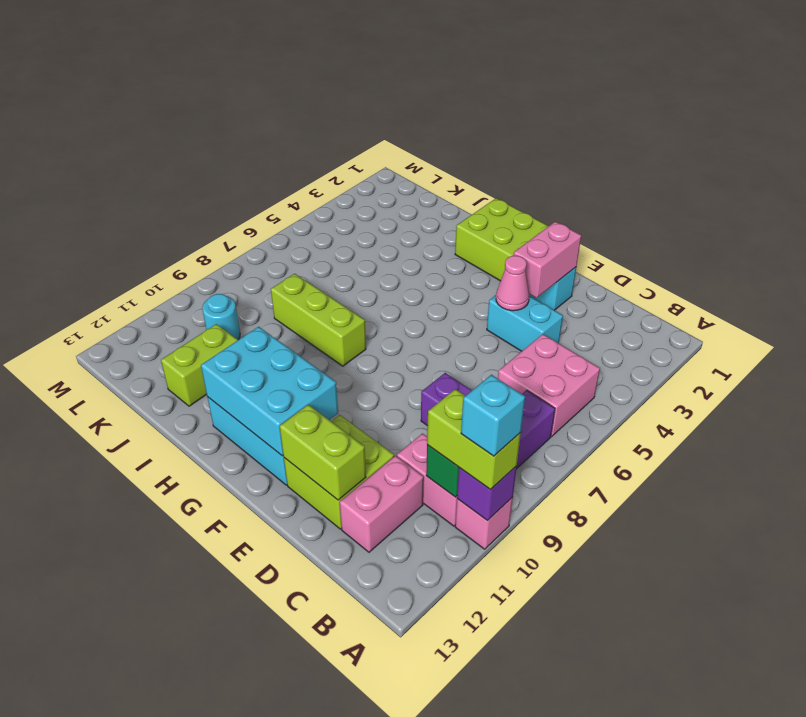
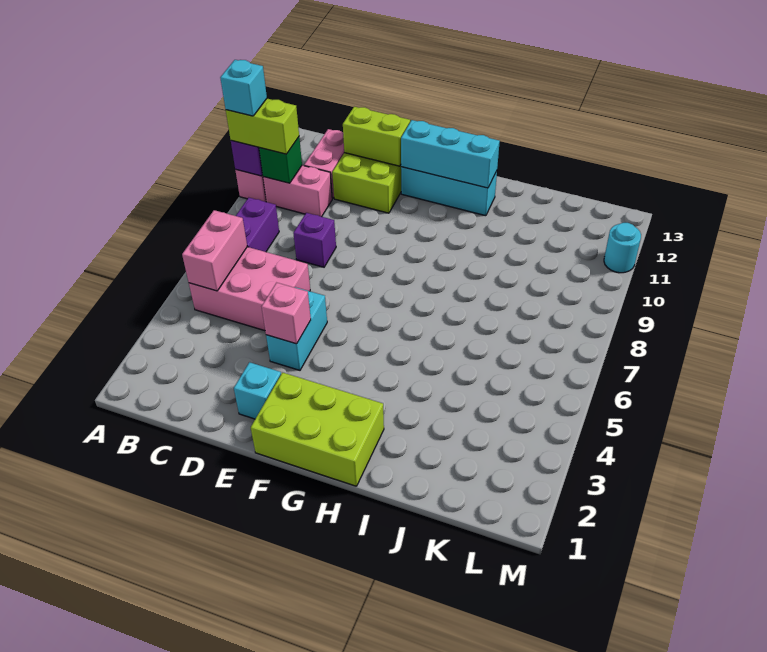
pink 2x2 brick [498,334,600,436] -> pink 2x3 brick [189,247,310,331]
cyan 1x2 brick [487,295,563,351] -> cyan 1x2 brick turned to [266,287,327,370]
pink 1x2 brick [514,222,581,298] -> pink 1x2 brick moved to [182,210,247,291]
pink 1x1 cone [496,256,529,311] -> pink 1x1 brick [262,283,311,344]
cyan 2x3 brick [201,327,338,456] -> cyan 1x3 brick [401,120,500,188]
lime 1x3 brick [271,274,366,366] -> none
lime 1x2 brick [161,324,238,406] -> none
cyan 1x1 round brick [202,294,240,339] -> cyan 1x1 round brick moved to [604,223,641,273]

